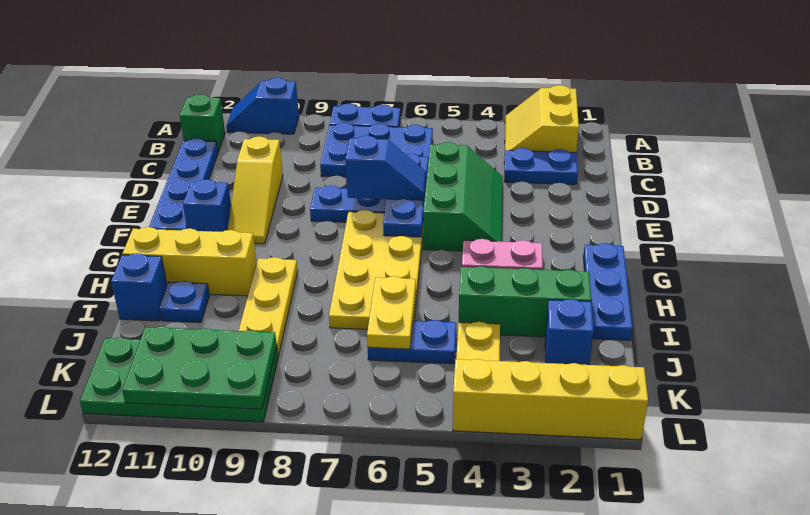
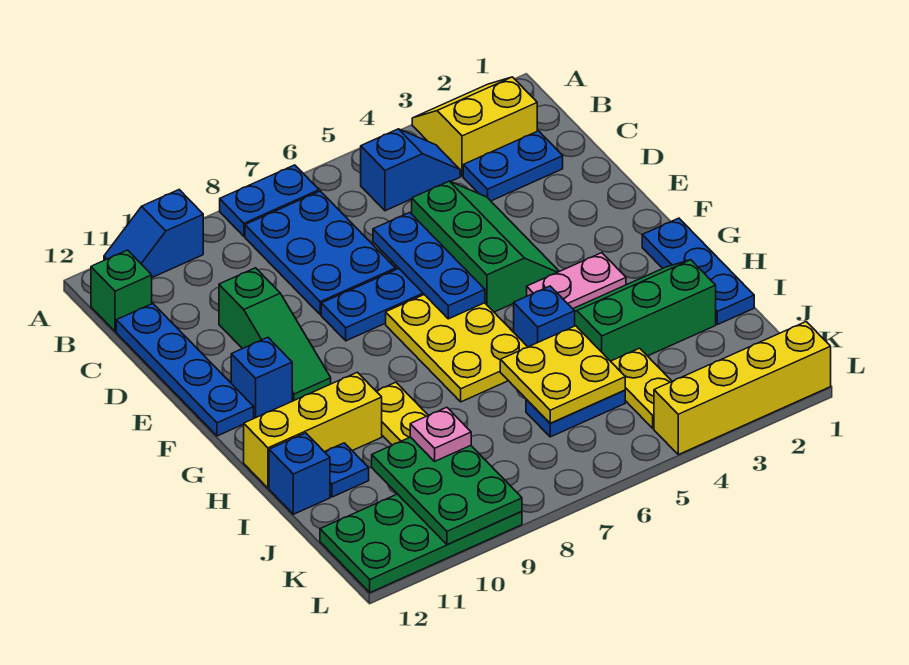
yellow 2x2 slope [505,85,579,152] -> yellow 2x2 slope turned to [412,77,537,176]
blue 2x3 plate [320,123,433,177] -> blue 2x3 plate turned to [245,191,396,315]
yellow 1x3 slope [228,136,283,244] -> green 1x3 slope [219,268,331,401]
blue 1x2 slope [346,136,426,200] -> blue 1x2 slope moved to [361,129,460,211]
yellow 2x4 plate [329,210,423,329] -> yellow 2x3 plate [386,295,527,402]
yellow 1x2 plate [367,276,416,349] -> yellow 2x2 plate [500,326,625,423]
blue 1x1 brick [545,299,594,365] -> blue 1x1 brick moved to [514,286,575,347]
none -> pink 1x1 plate [410,407,471,461]
green 2x3 plate [122,326,277,409] -> green 2x3 plate turned to [372,437,522,544]

